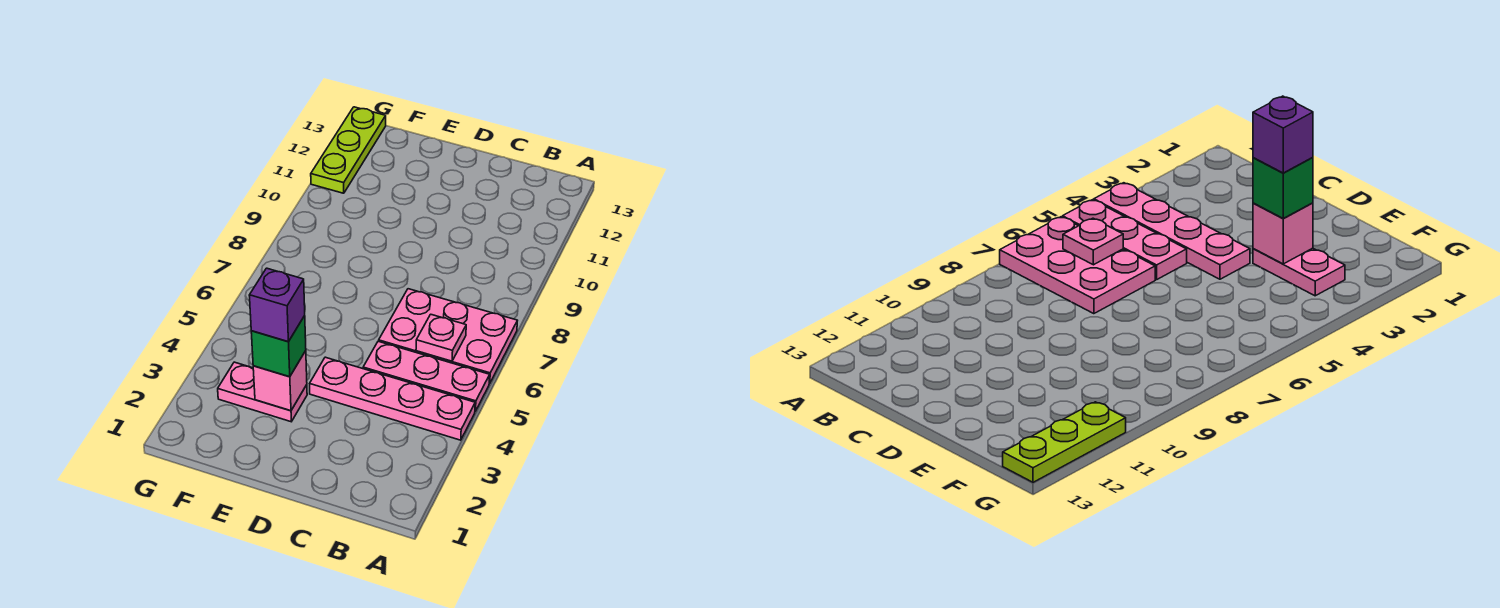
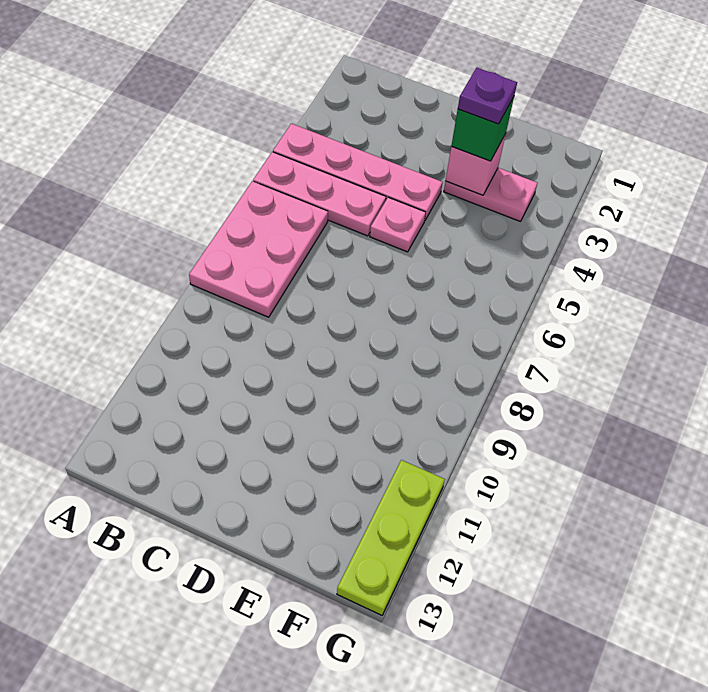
pink 2x3 plate [379,289,517,384] -> pink 2x3 plate turned to [189,181,328,317]
pink 1x1 plate [416,314,466,361] -> pink 1x1 plate moved to [370,197,426,252]
purple 1x1 brick [249,268,305,342] -> purple 1x1 plate [458,68,517,124]

